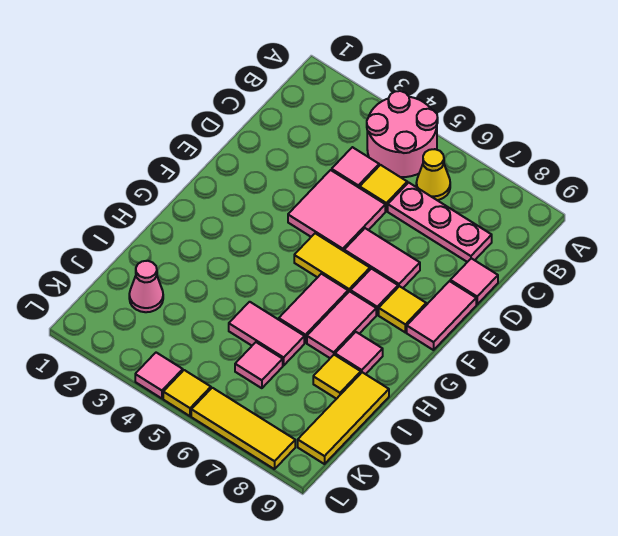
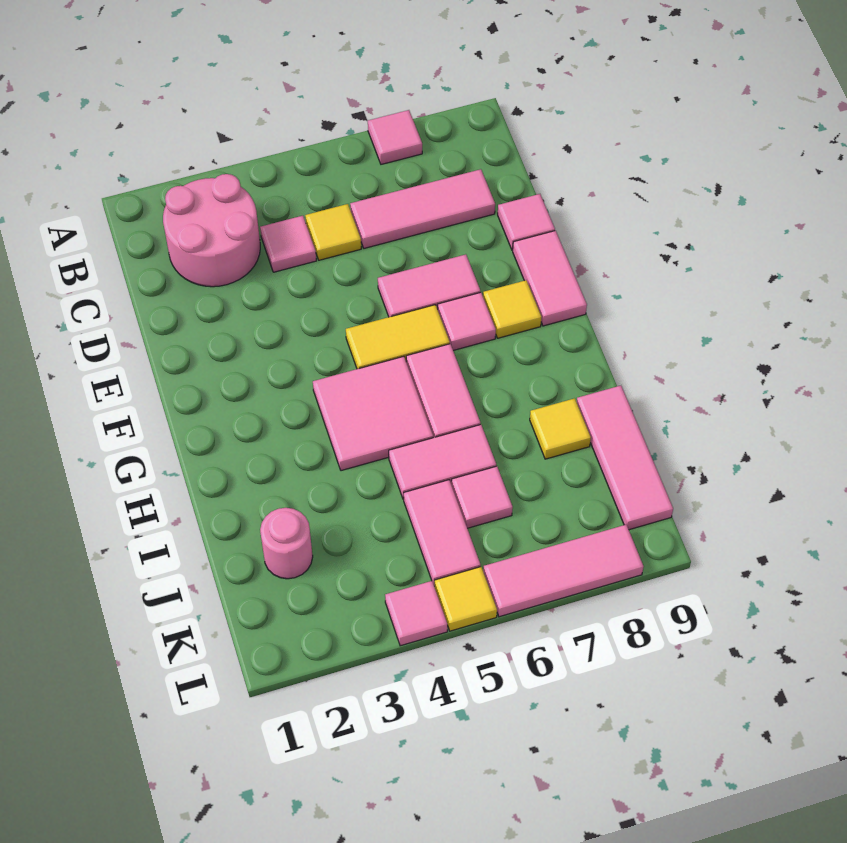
pink 2x2 round brick [367,91,438,177] -> pink 2x2 round brick moved to [163,174,260,287]
yellow 1x1 cone [416,149,450,200] -> none
pink 1x3 plate [388,183,492,262] -> pink 1x3 tile [350,169,495,248]
pink 2x2 tile [288,170,385,251] -> pink 2x2 tile moved to [313,356,433,471]
pink 1x2 tile [307,291,376,358] -> pink 1x2 tile moved to [404,480,481,586]
pink 1x1 tile [335,332,383,374] -> pink 1x1 tile moved to [368,110,422,164]
yellow 1x3 tile [298,372,389,464] -> pink 1x3 tile [577,386,673,530]
pink 1x1 cone [129,261,163,312] -> pink 1x1 round brick [260,508,313,579]
yellow 1x3 tile [191,388,295,469] -> pink 1x3 tile [483,525,644,617]

